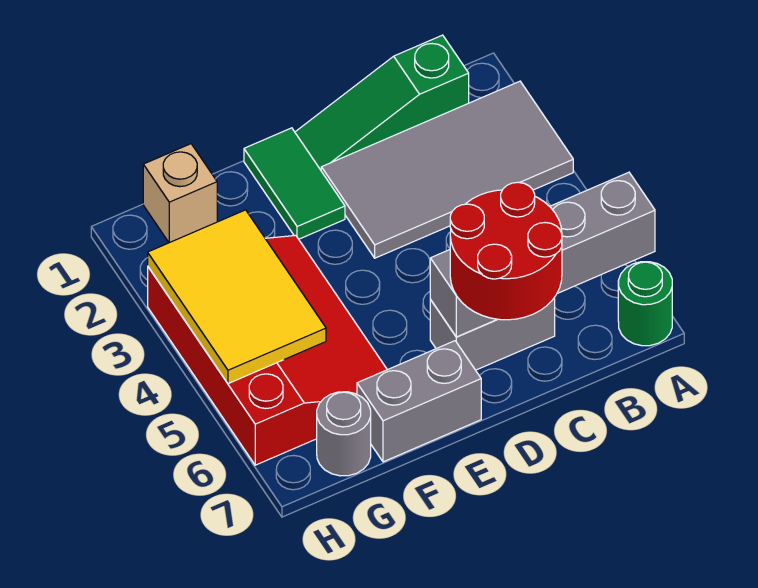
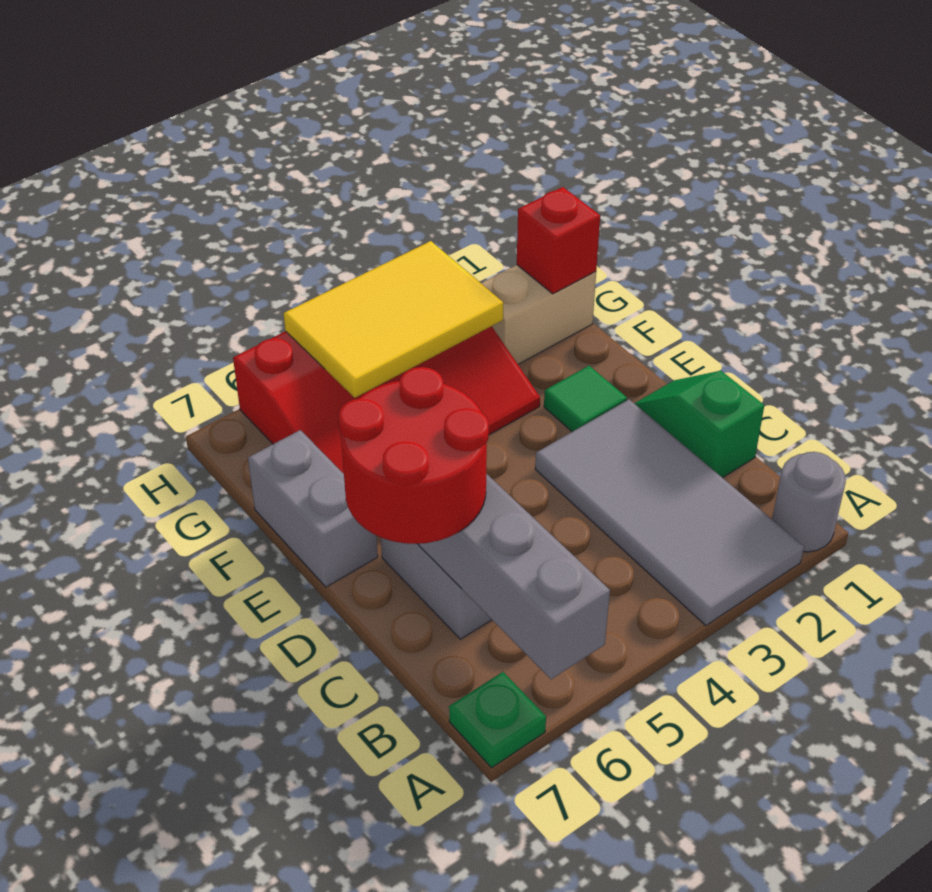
green 1x1 round brick [618,262,672,346] -> green 1x1 plate [449,672,546,768]
green 1x3 slope [295,35,469,170] -> green 1x2 slope [634,371,764,478]
green 1x2 tile [244,128,345,239] -> green 1x1 tile [544,366,627,432]
tan 1x1 brick [143,144,217,243] -> tan 1x2 brick [481,265,596,364]
none -> red 1x1 brick [517,187,600,294]
grey 1x1 round brick [317,392,371,476] -> grey 1x1 round brick moved to [772,452,846,552]

